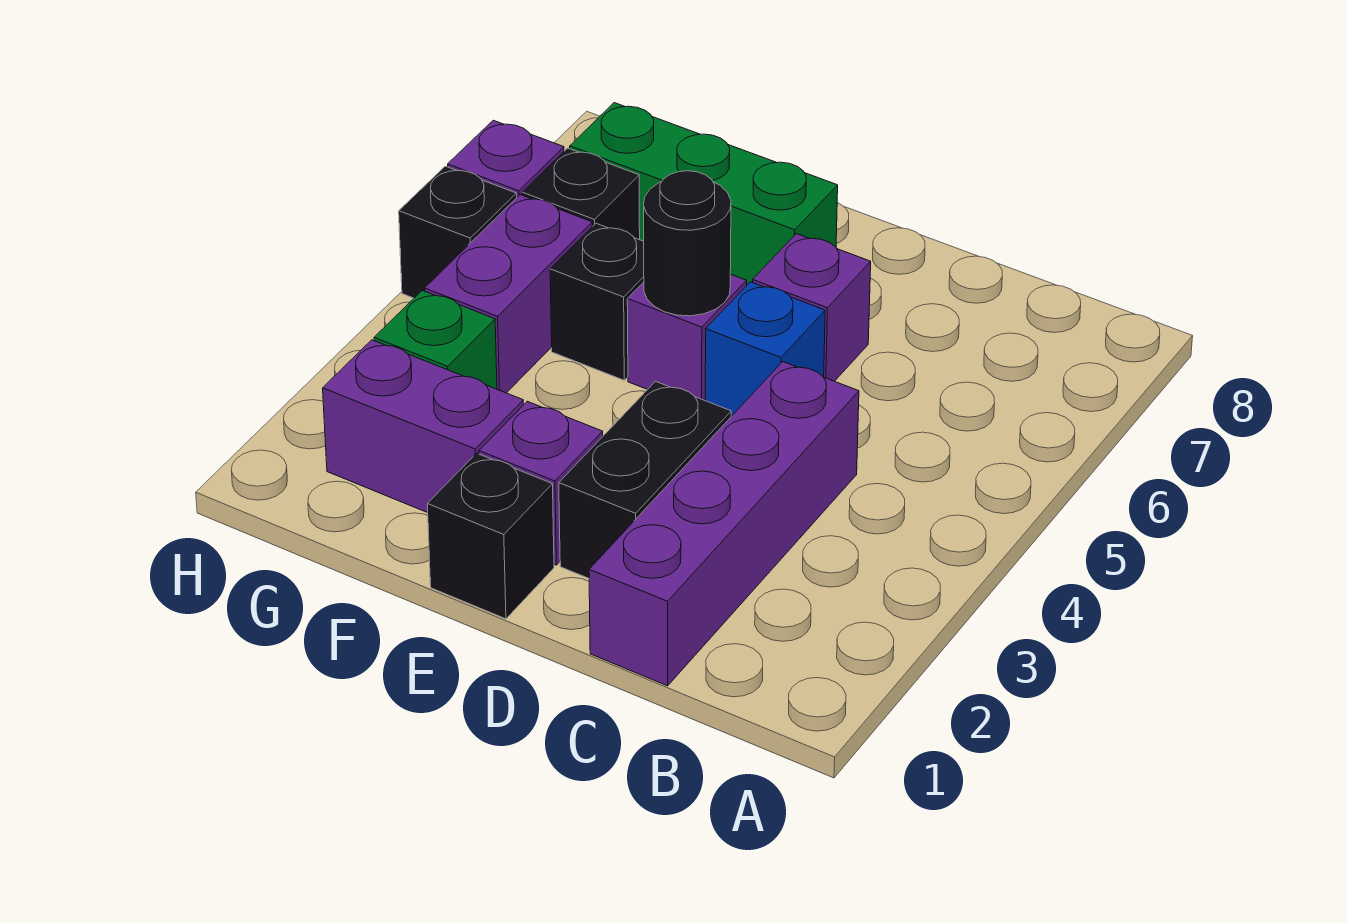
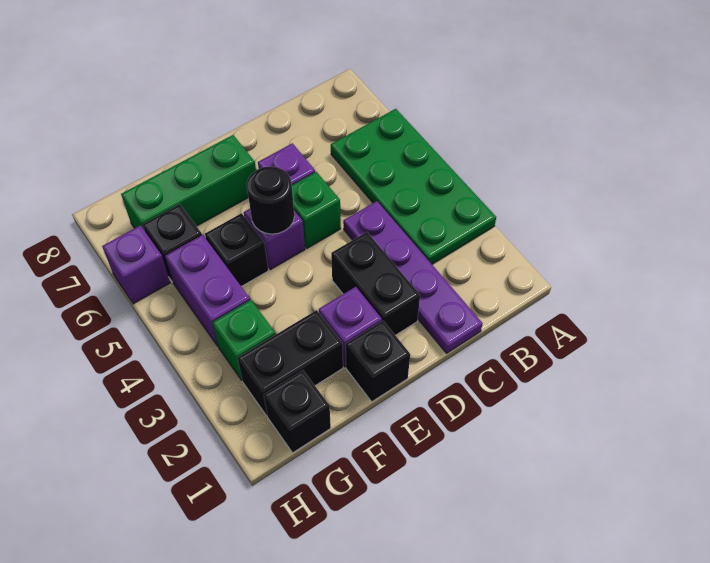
none -> green 2x4 plate [331,109,496,264]
purple 1x4 brick [589,362,859,686] -> purple 1x4 plate [343,201,483,353]
blue 1x1 brick [705,282,825,416] -> green 1x1 brick [292,172,341,248]
purple 1x2 brick [323,340,523,513] -> black 1x2 brick [238,310,343,416]
black 1x1 brick [399,166,517,298] -> black 1x1 brick moved to [264,370,331,453]

